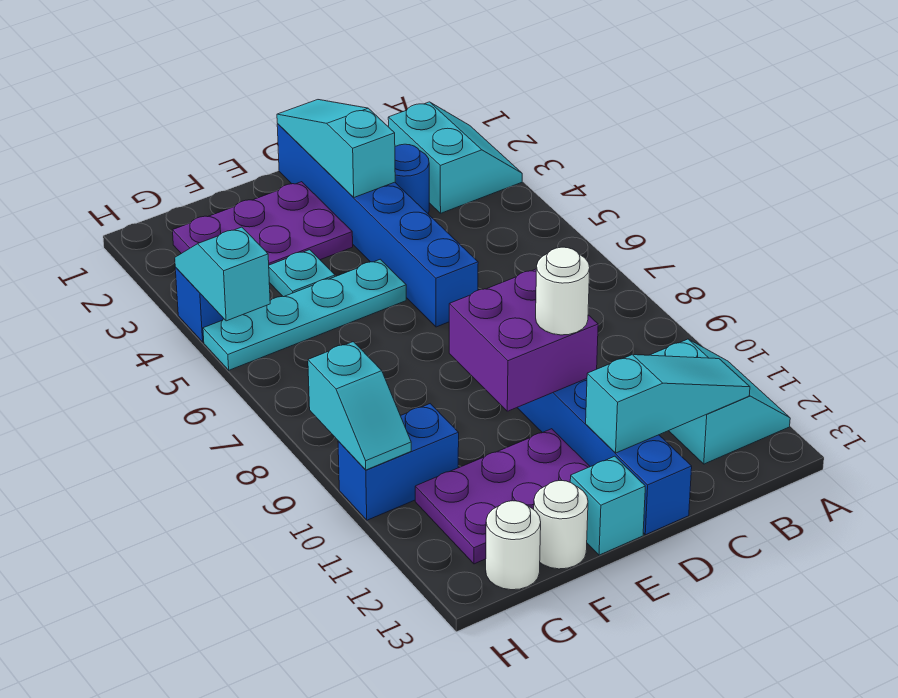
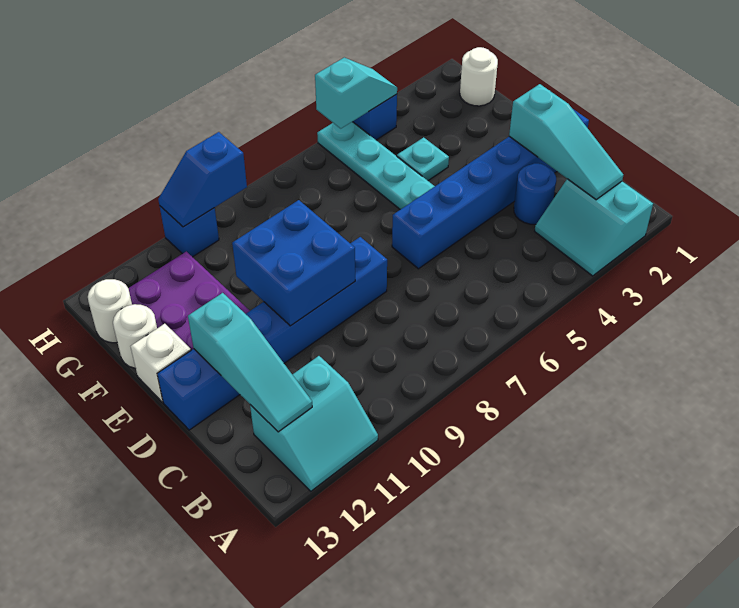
cyan 2x2 slope [388,102,522,213] -> cyan 2x2 slope turned to [535,179,653,276]
cyan 1x3 slope [277,100,395,197] -> cyan 1x3 slope turned to [509,84,623,200]
purple 2x2 brick [449,269,598,411] -> blue 2x2 brick [232,200,355,326]
white 1x1 round brick [536,247,590,335] -> white 1x1 round brick moved to [460,47,498,106]
purple 2x3 plate [173,182,353,265] -> none
cyan 1x1 brick [570,456,645,555] -> white 1x1 brick [131,324,191,402]
blue 1x2 brick [338,404,459,520] -> blue 1x1 brick [160,206,219,257]
cyan 1x2 slope [308,342,411,470] -> blue 1x2 slope [158,132,247,227]

